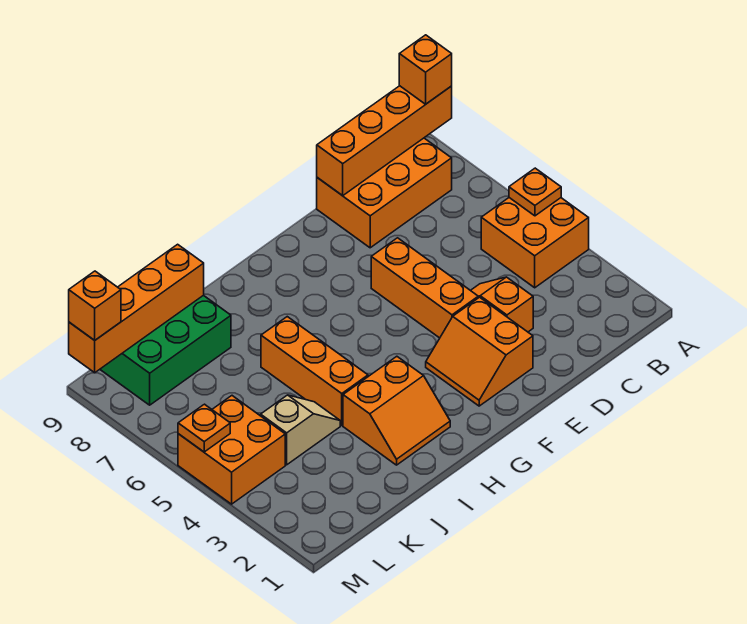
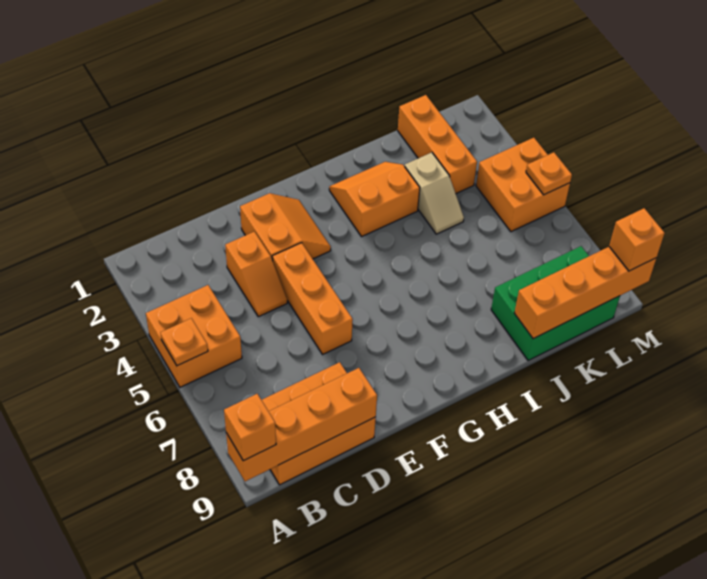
orange 1x3 brick [261,317,368,425] -> orange 1x3 brick moved to [398,95,477,193]
tan 1x2 slope [261,395,340,465] -> tan 1x2 slope turned to [405,152,464,234]

